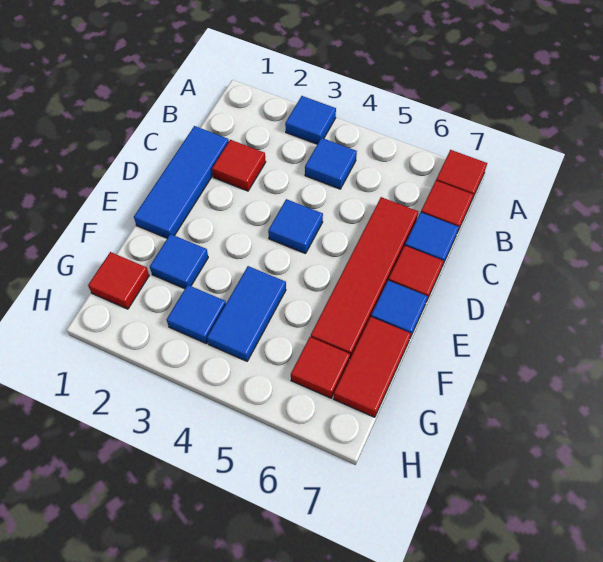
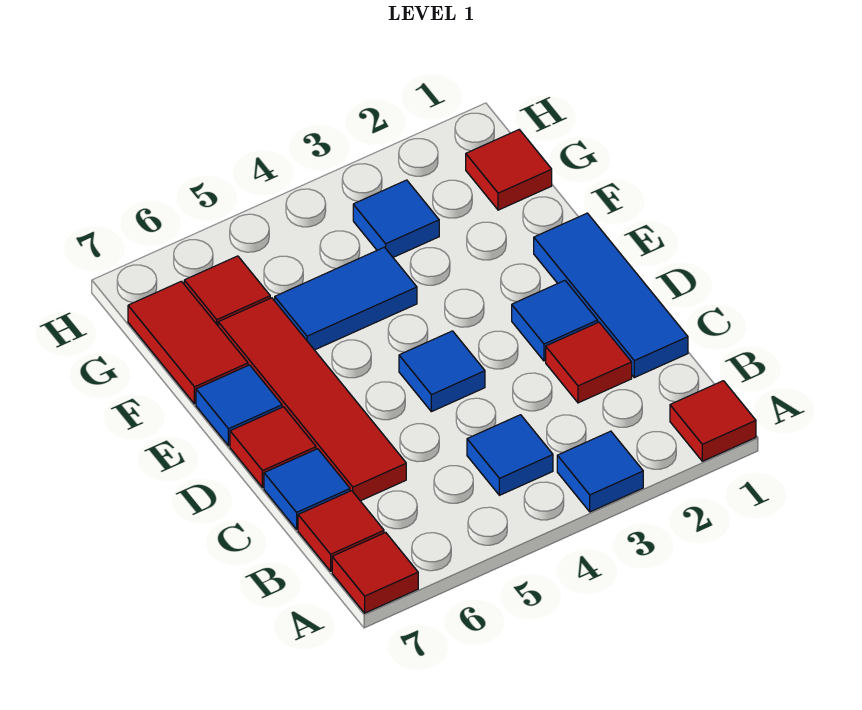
none -> red 1x1 tile [670,381,756,461]
blue 1x1 tile [150,234,208,289] -> blue 1x1 tile moved to [512,281,598,361]
blue 1x2 tile [207,266,286,361] -> blue 1x2 tile turned to [275,247,417,350]

